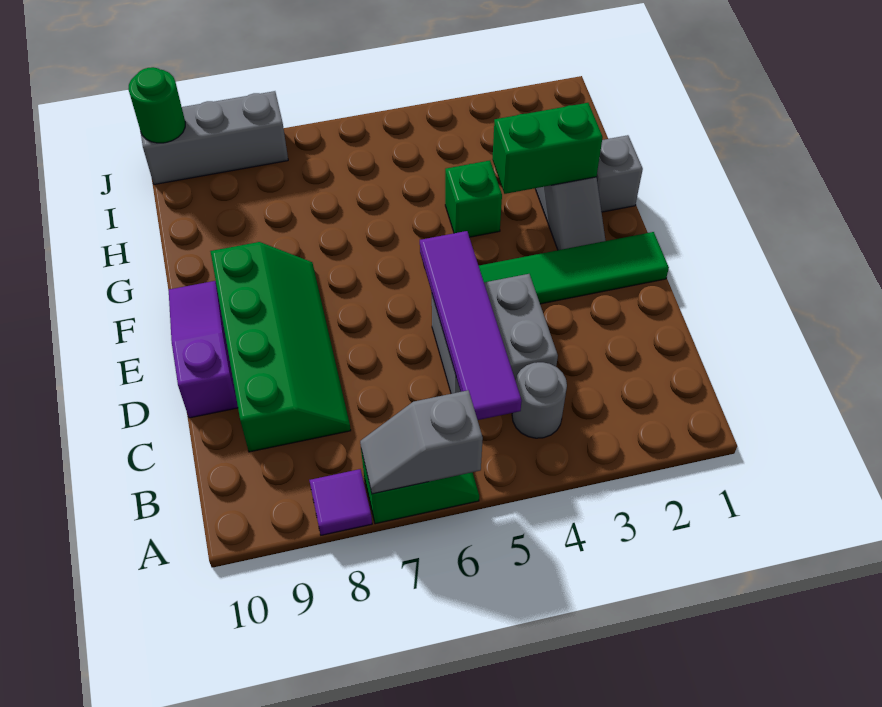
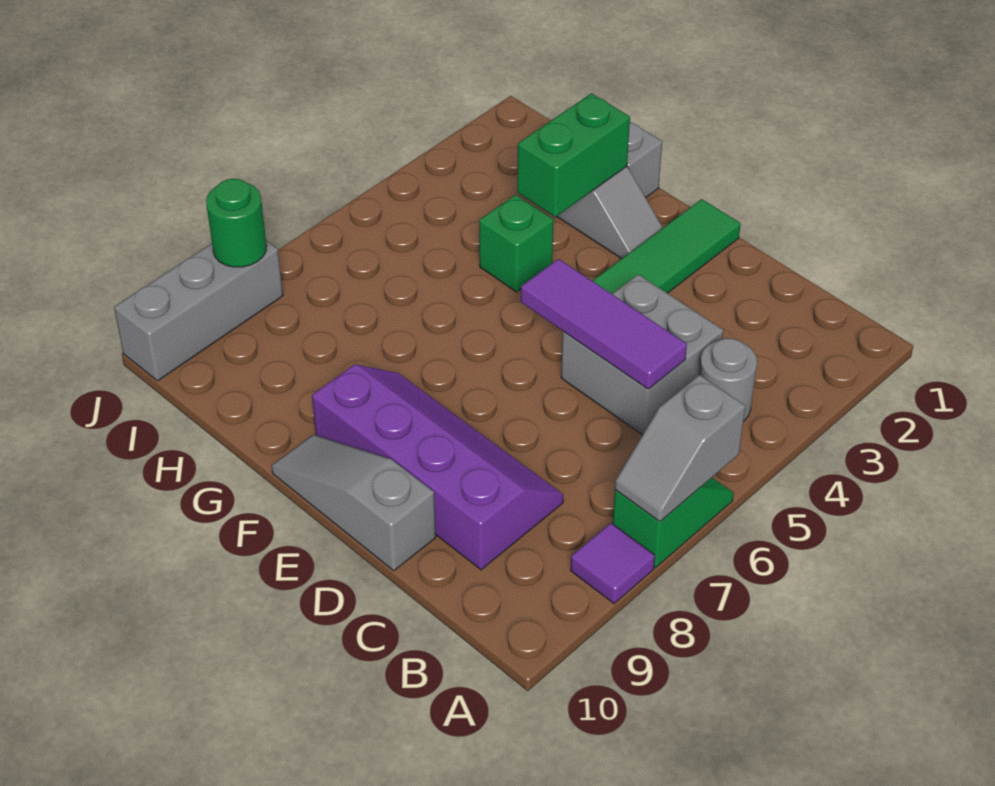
purple 1x4 tile [420,231,522,420] -> purple 1x3 tile [521,259,687,389]
green 2x4 slope [210,242,351,452] -> purple 2x4 slope [312,364,563,570]
purple 1x3 slope [169,281,238,418] -> grey 1x3 slope [272,435,436,571]
green 1x1 round brick [128,67,185,143] -> green 1x1 round brick moved to [206,179,267,267]

